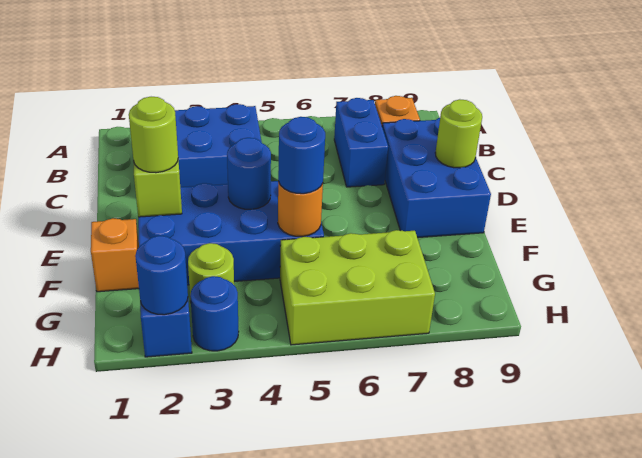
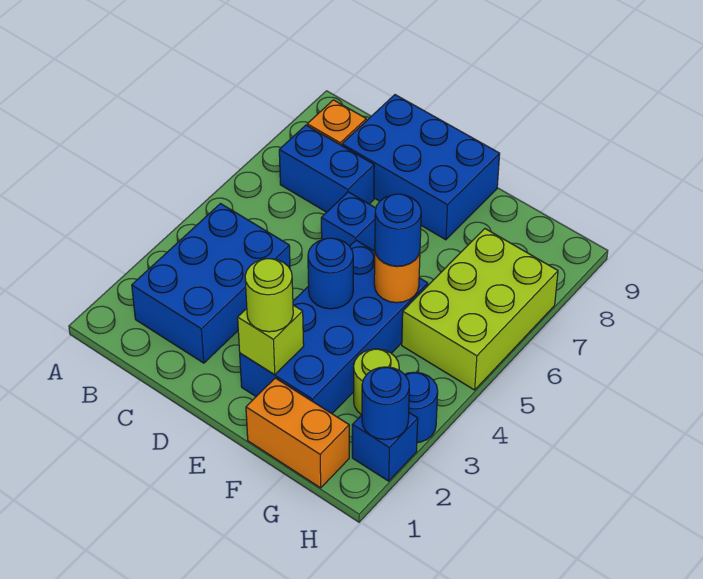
none -> blue 1x1 brick [321,192,376,251]
lime 1x1 round brick [435,99,482,168] -> none
orange 1x1 brick [91,218,139,292] -> orange 1x2 brick [246,378,349,488]

